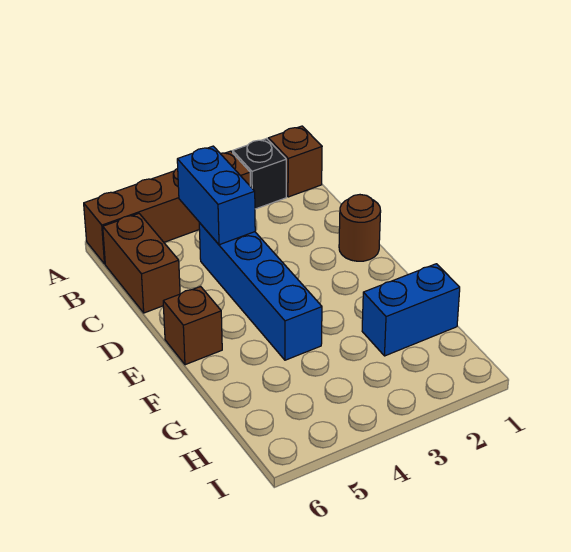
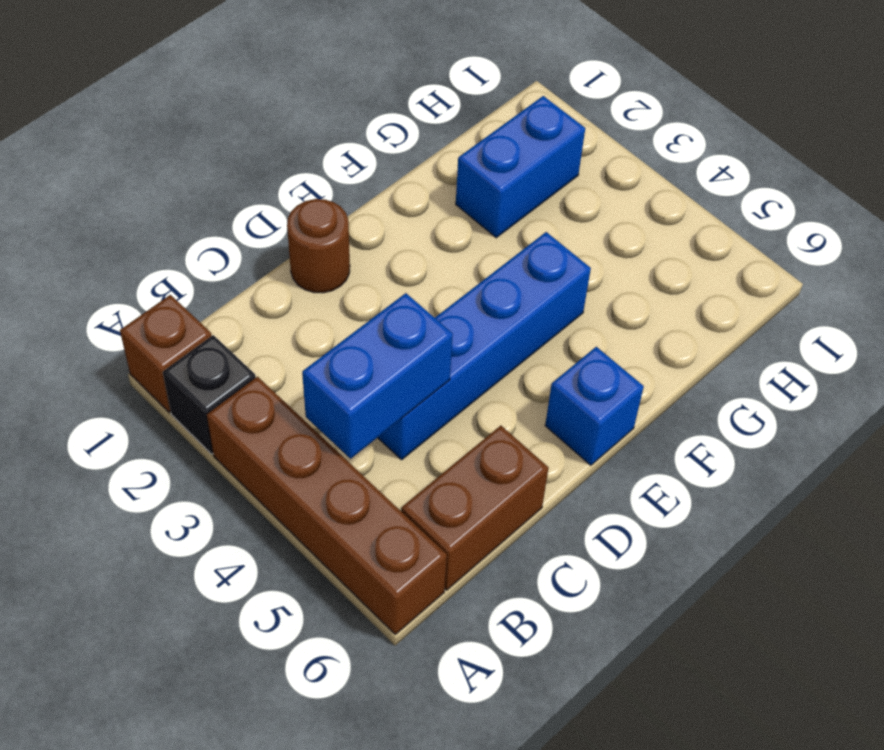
brown 1x1 brick [163,286,222,365] -> blue 1x1 brick [545,347,644,465]
blue 1x2 brick [362,264,460,356] -> blue 1x2 brick turned to [456,96,585,238]

